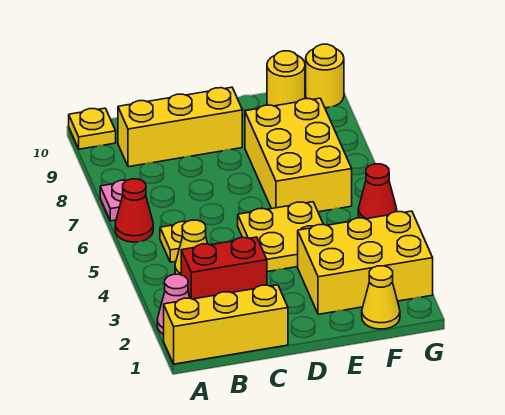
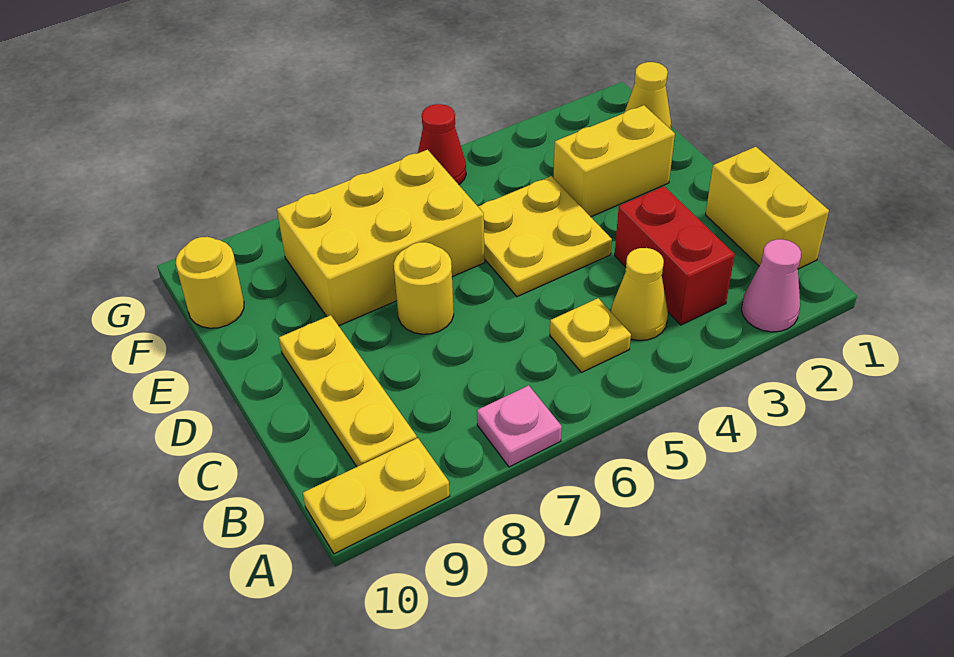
yellow 1x3 brick [164,285,288,364] -> yellow 1x2 brick [705,147,829,269]
red 1x1 cone [115,179,153,242] -> none
yellow 1x1 plate [69,108,116,149] -> yellow 1x2 plate [303,438,450,554]
yellow 1x3 brick [118,87,242,167] -> yellow 1x3 plate [279,315,417,467]
yellow 2x3 brick [298,211,433,314] -> yellow 1x2 brick [554,105,675,217]
yellow 1x1 round brick [306,44,344,108] -> yellow 1x1 round brick moved to [394,242,454,334]

